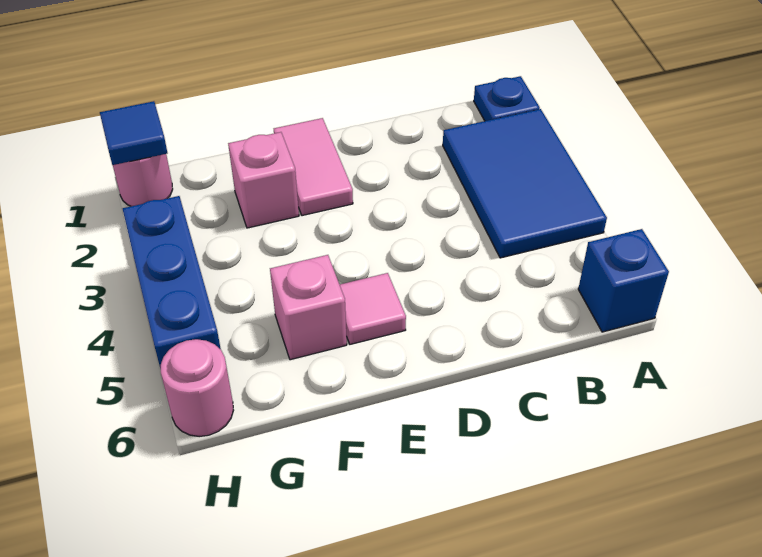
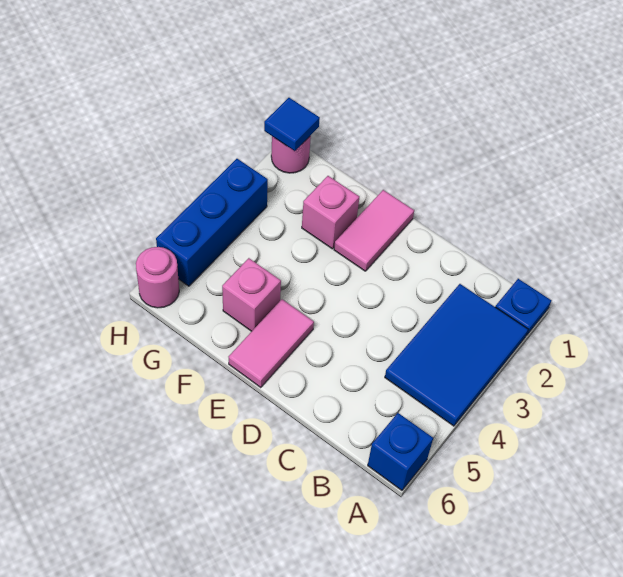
pink 1x1 tile [340,273,406,344] -> pink 1x2 tile [229,299,314,387]

